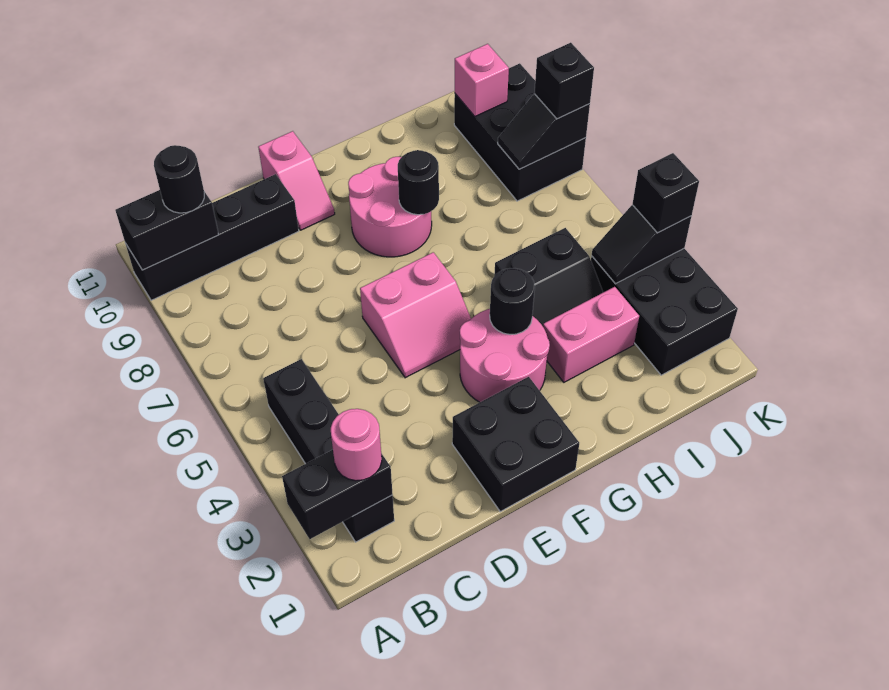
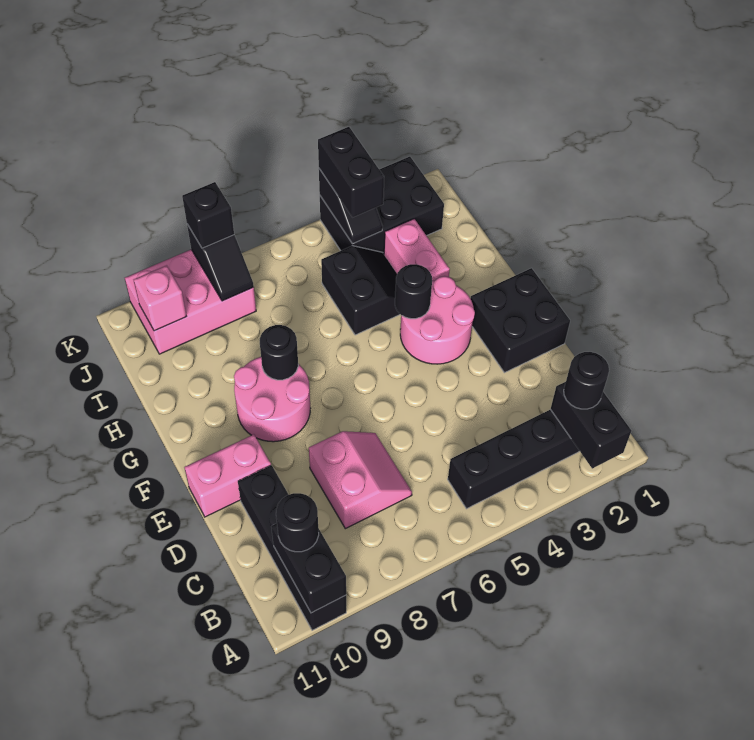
pink 1x1 round brick [331,409,382,481] -> black 1x1 round brick [564,352,609,409]
pink 2x2 slope [360,252,471,378] -> pink 2x2 slope moved to [309,431,412,529]
pink 1x2 slope [258,131,335,230] -> pink 1x2 brick [184,434,271,517]
black 2x3 brick [454,63,586,201] -> pink 2x3 brick [125,250,256,354]
black 1x1 brick [632,153,699,233] -> black 1x2 brick [318,127,384,217]

